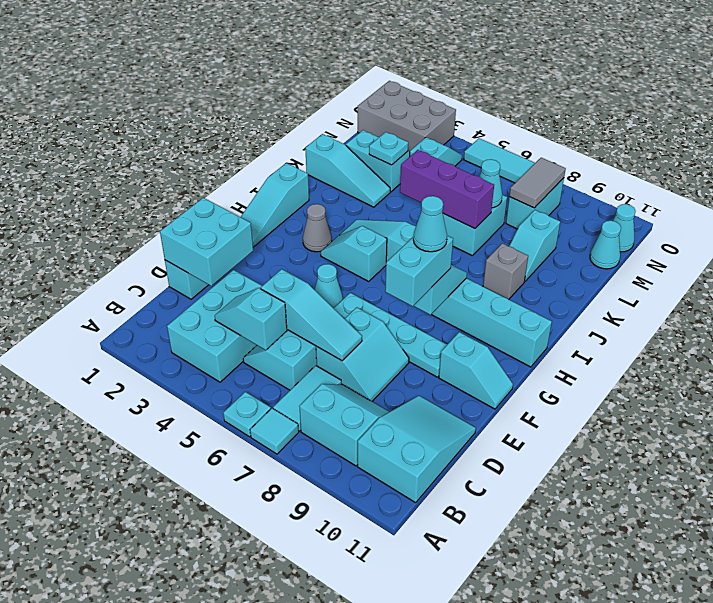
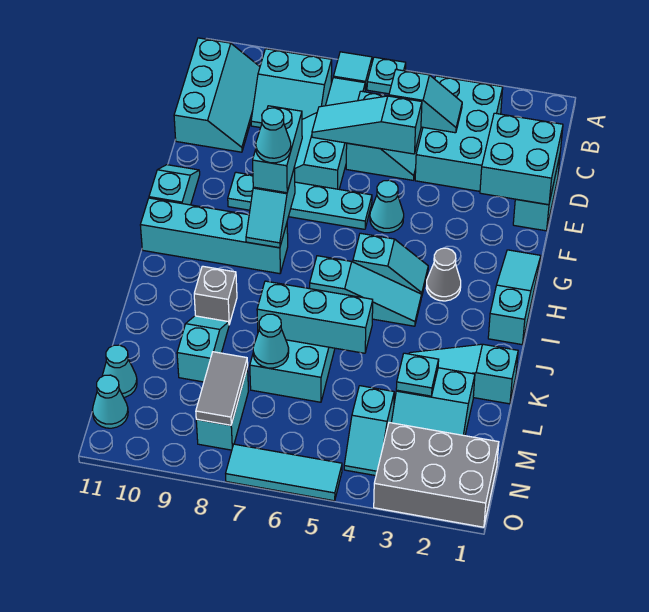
cyan 2x3 slope [358,396,476,503] -> cyan 2x3 slope turned to [174,38,260,152]
cyan 1x2 slope [439,332,513,409] -> cyan 1x2 slope turned to [149,165,200,205]
purple 1x3 brick [400,150,494,229] -> cyan 1x3 brick [257,281,373,353]

